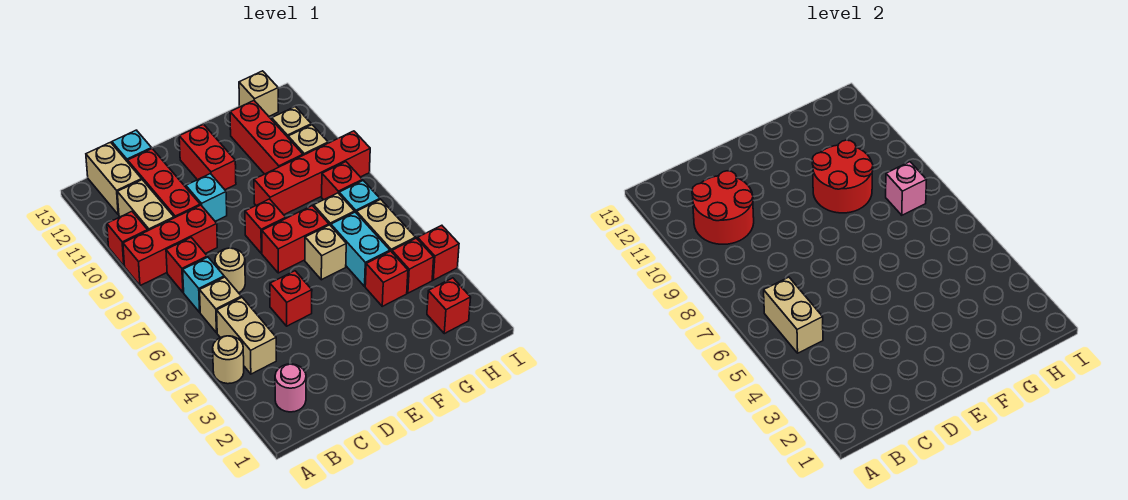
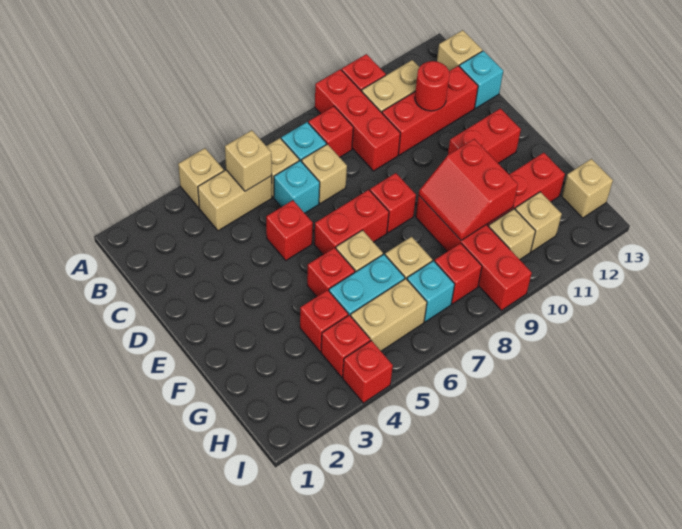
tan 1x1 round brick [213,336,244,384] -> tan 1x1 brick [178,148,224,208]
pink 1x1 round brick [275,364,306,412] -> none
tan 1x2 brick [764,277,823,353] -> tan 1x1 brick [225,130,272,191]
red 2x2 round brick [692,171,754,244] -> red 1x1 round brick [415,61,450,111]
tan 1x2 brick [86,142,142,215] -> tan 1x1 brick [437,30,482,71]
tan 1x1 round brick [215,248,245,293] -> tan 1x1 brick [302,144,347,203]
cyan 1x1 brick [186,174,227,221] -> cyan 1x1 brick moved to [274,161,320,213]
red 1x2 brick [262,206,329,273] -> red 1x2 brick turned to [314,190,389,255]
red 2x2 round brick [812,140,873,213] -> red 2x2 slope [419,139,518,241]
red 1x1 brick [427,278,471,334] -> red 1x1 brick moved to [307,248,355,297]
pink 1x1 brick [886,162,926,215] -> none

